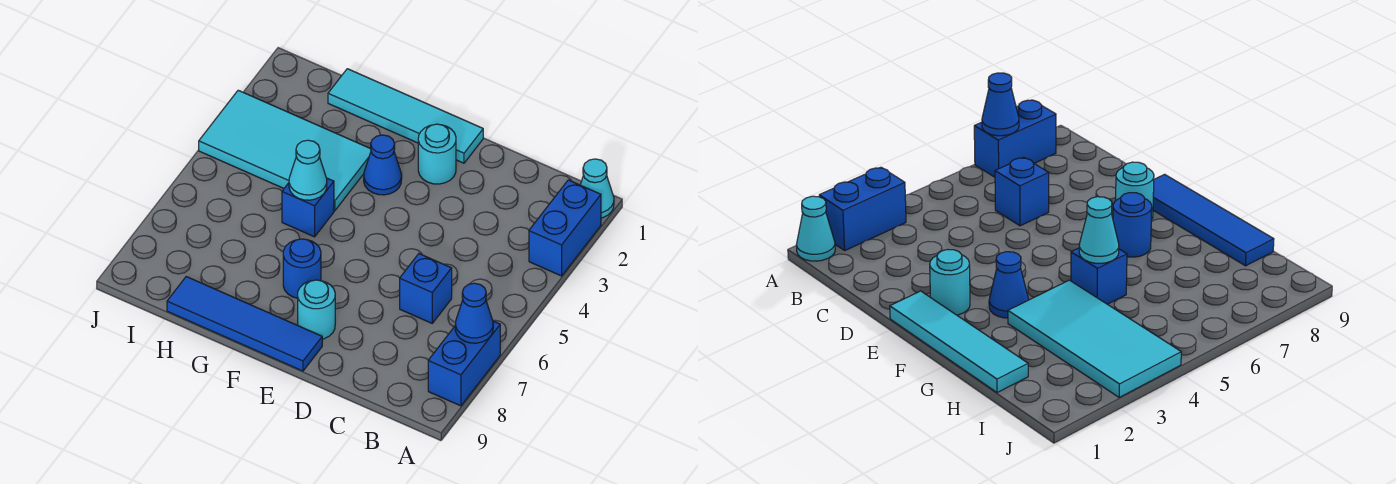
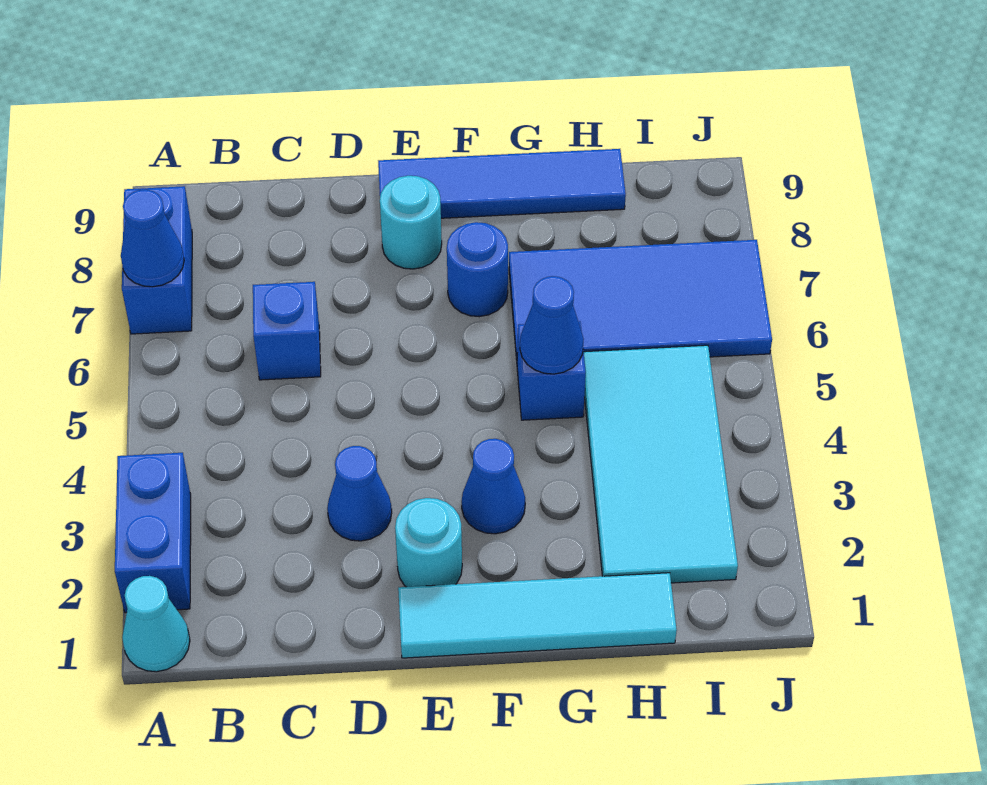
none -> blue 1x1 cone [327,446,392,541]
cyan 2x4 tile [199,90,371,211] -> cyan 2x4 tile turned to [584,345,738,583]
cyan 1x1 cone [289,140,327,200] -> blue 1x1 cone [520,276,583,374]
none -> blue 2x4 tile [509,240,772,360]

